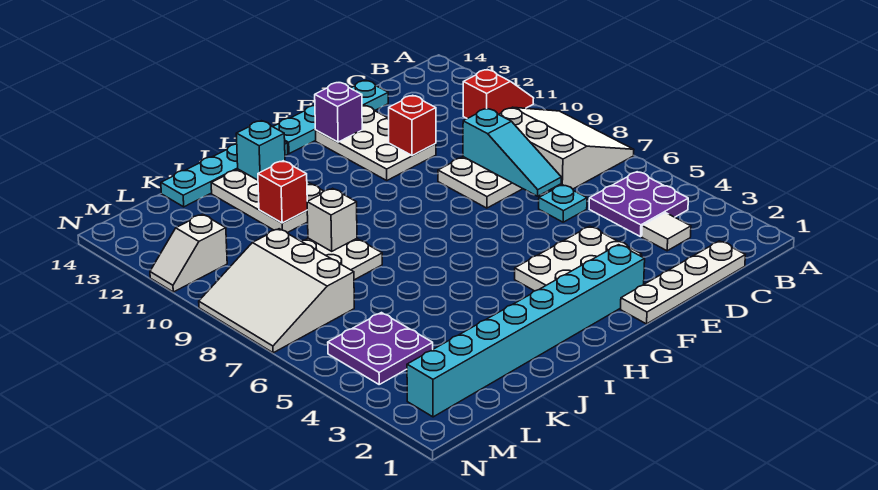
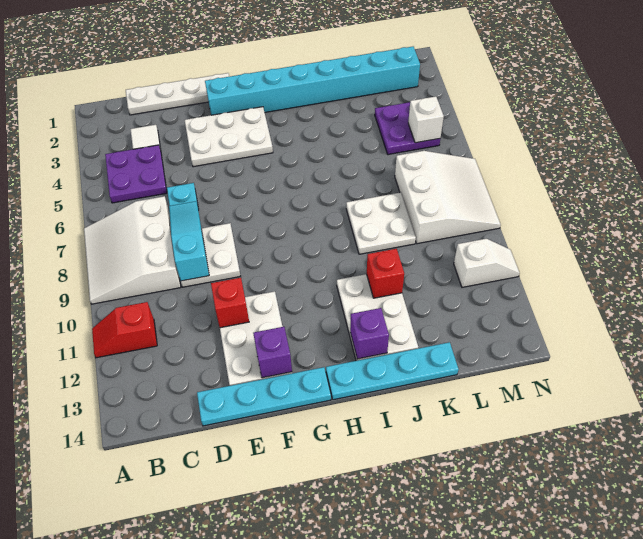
cyan 1x1 brick [236,121,285,180] -> purple 1x1 brick [350,308,389,359]
white 1x1 brick [307,188,357,251] -> white 1x1 brick moved to [408,96,444,143]

